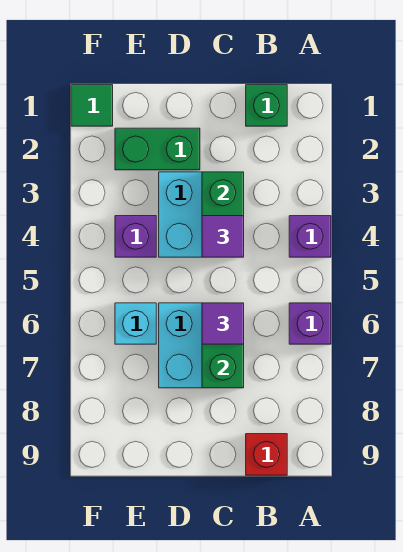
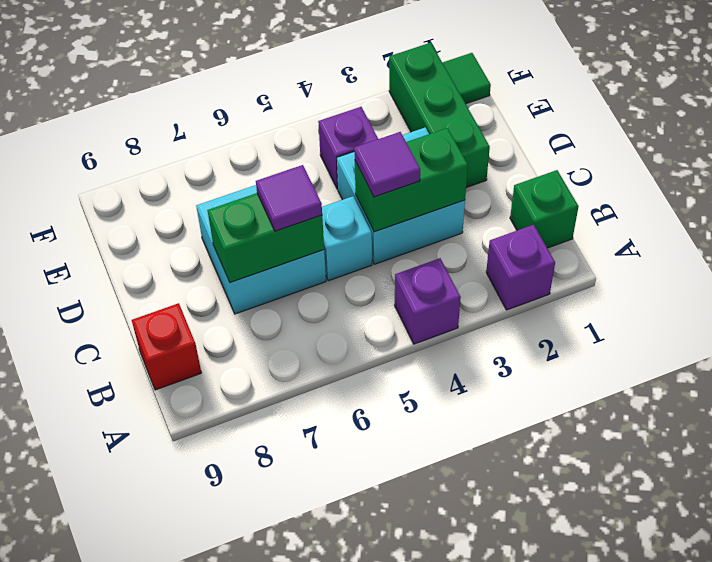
purple 1x1 brick [289,303,331,344] -> purple 1x1 brick moved to [486,225,555,310]
green 1x2 brick [115,128,200,170] -> green 1x3 brick [389,43,490,188]
cyan 1x1 brick [115,303,156,344] -> cyan 1x1 brick moved to [322,196,372,281]

